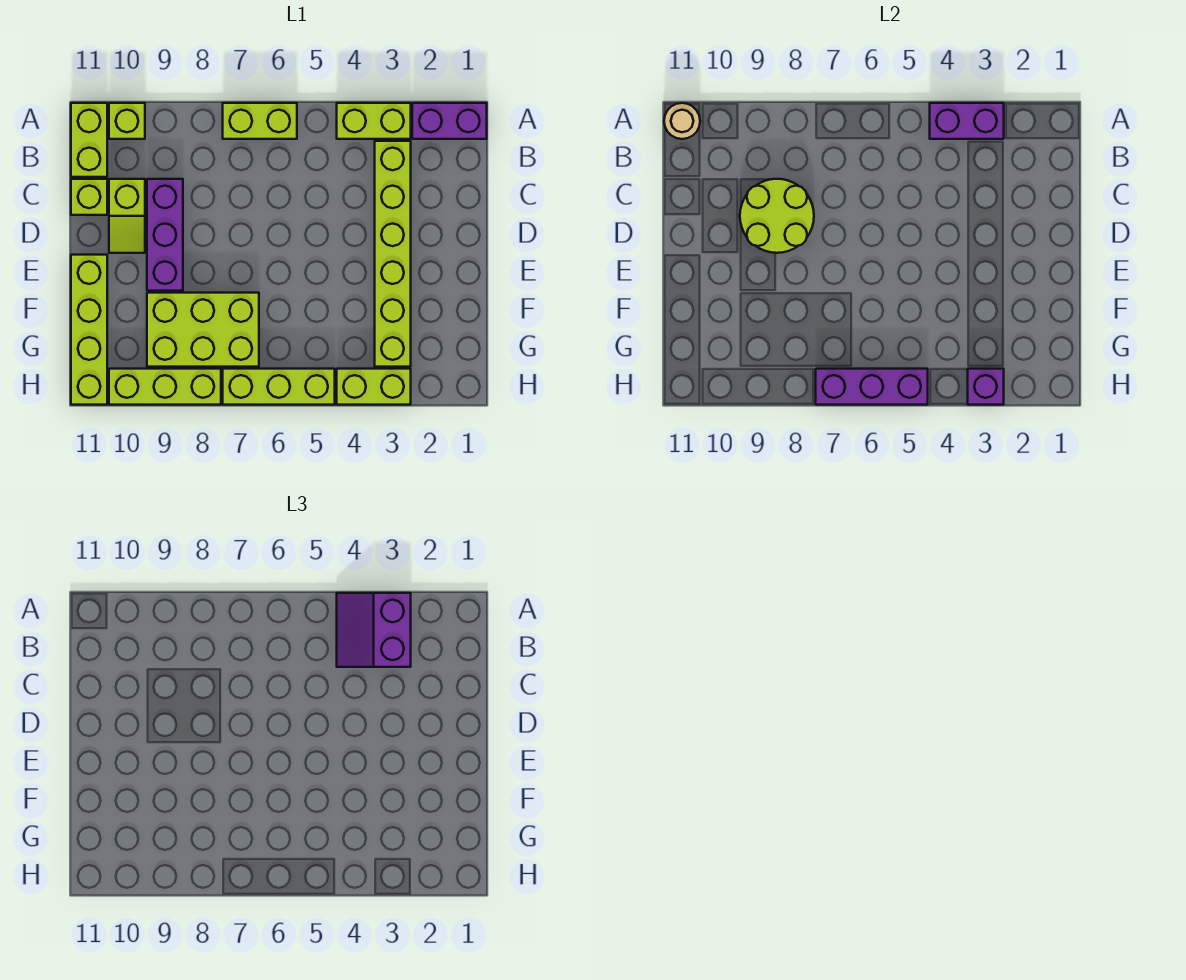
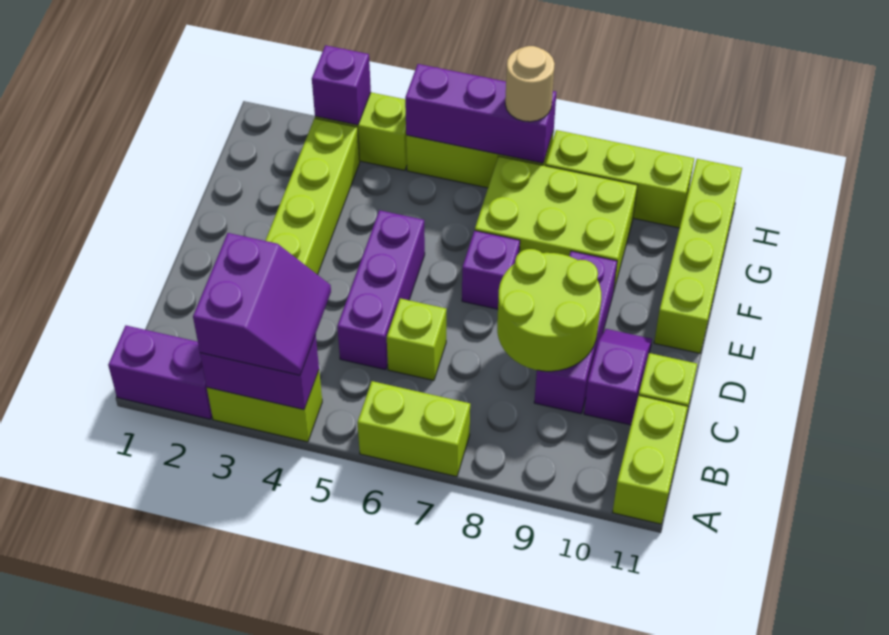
lime 1x1 brick [109,103,145,139] -> lime 1x1 brick moved to [387,298,446,380]
tan 1x1 round brick [664,103,700,139] -> tan 1x1 round brick moved to [505,46,555,122]
none -> purple 1x3 brick [337,210,425,370]
lime 1x2 slope [109,179,145,253] -> purple 1x2 slope [584,329,652,425]
none -> purple 1x1 brick [462,231,520,309]

